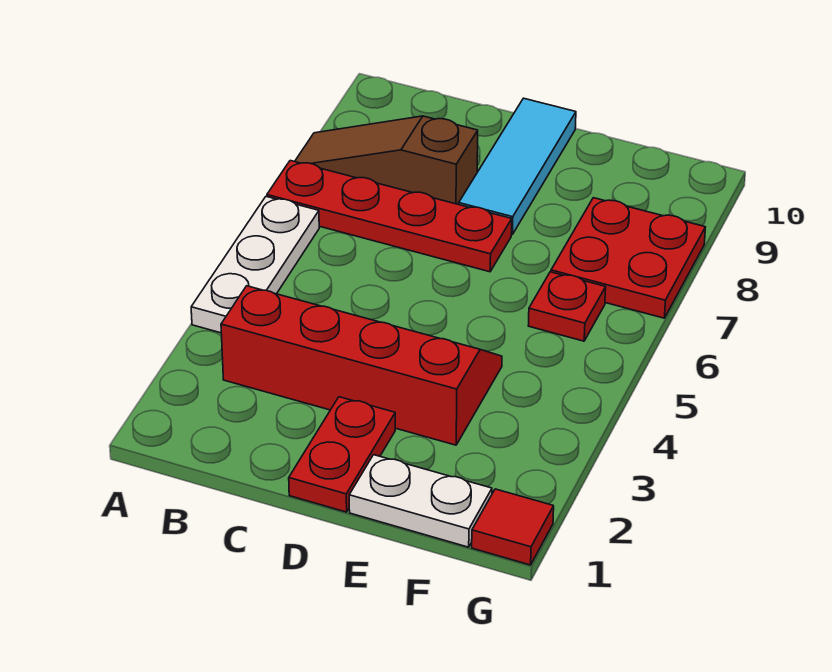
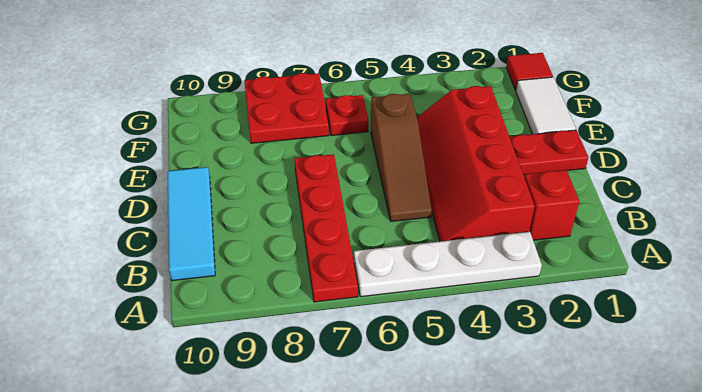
white 1x3 plate [191,197,319,333] -> white 1x4 plate [354,232,542,297]
brown 1x3 slope [295,116,478,204] -> brown 1x3 slope moved to [371,94,432,221]
none -> red 1x1 brick [524,170,579,240]
cyan 1x3 tile [459,98,576,235] -> cyan 1x3 tile turned to [168,167,215,281]
white 1x2 plate [349,455,492,547] -> white 1x2 tile [516,77,576,134]

